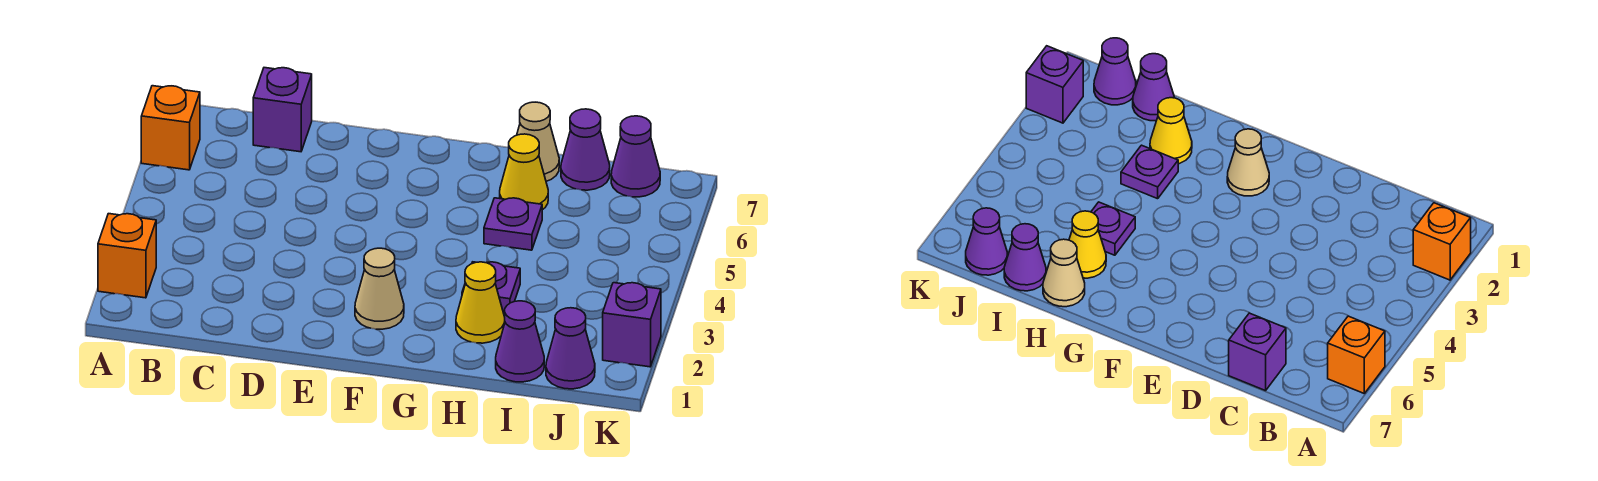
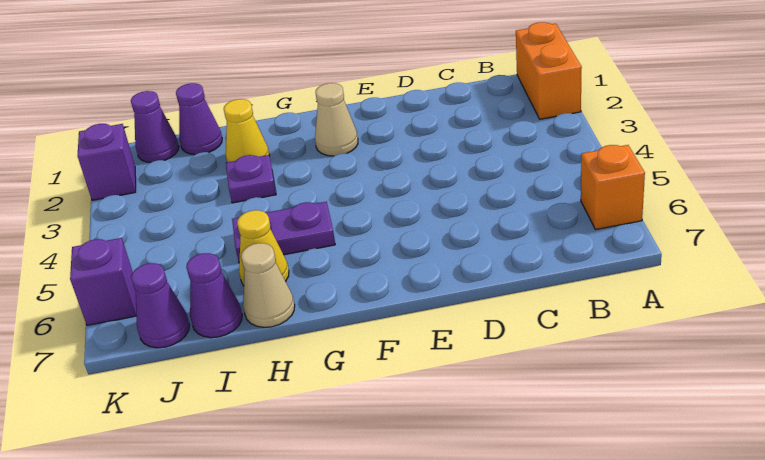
orange 1x1 brick [98,214,156,298] -> orange 1x2 brick [516,22,582,119]
purple 1x1 brick [253,68,312,152] -> purple 1x1 brick moved to [70,238,136,325]
purple 1x1 plate [484,198,542,250] -> purple 1x2 plate [232,202,335,262]

